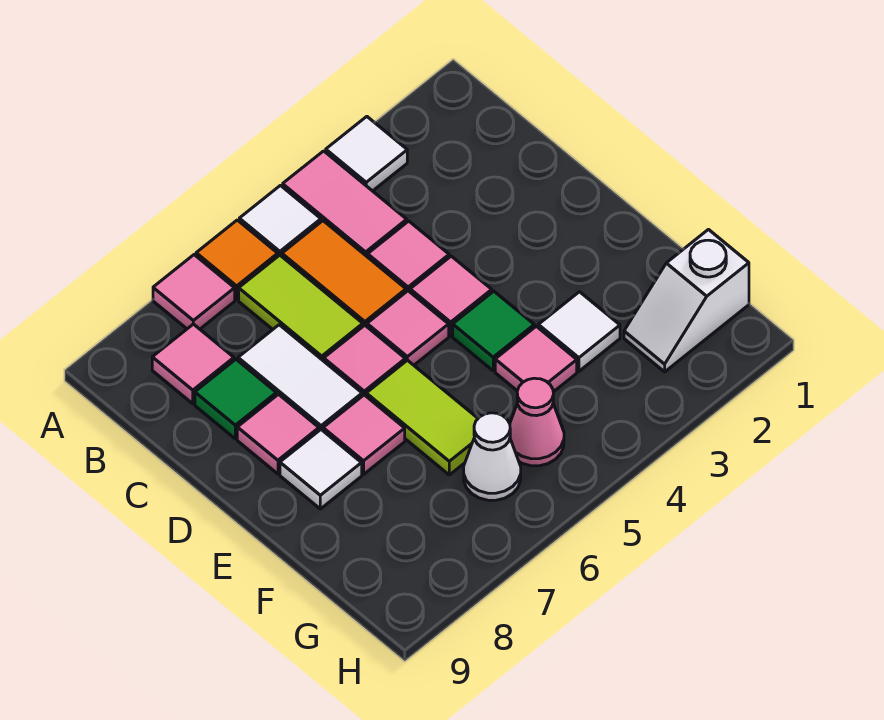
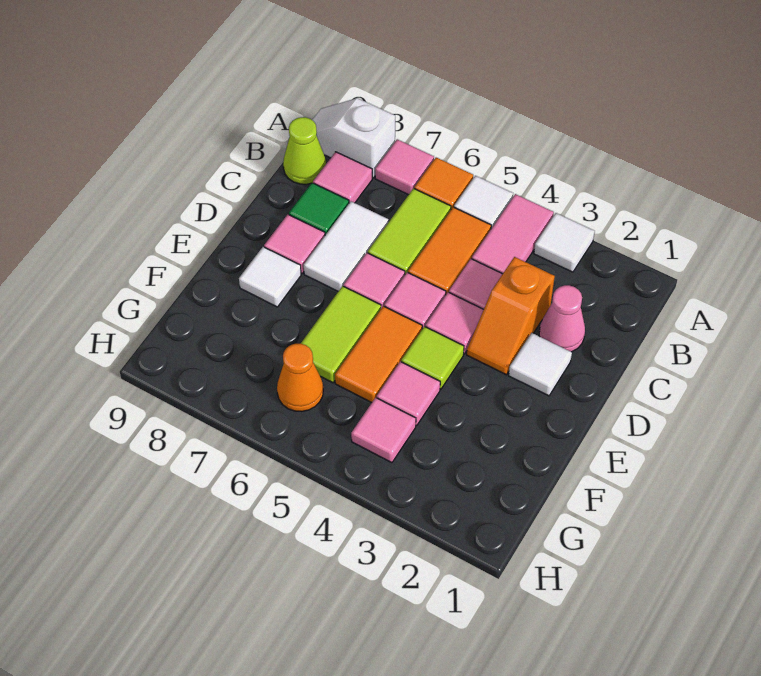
none -> lime 1x1 cone [283,117,326,184]
none -> orange 1x2 slope [467,257,555,375]
green 1x1 tile [453,291,534,371] -> lime 1x1 tile [401,327,464,389]
none -> orange 1x2 tile [335,306,422,403]
pink 1x1 tile [323,395,405,474] -> pink 1x1 tile moved to [351,398,416,463]
white 1x1 tile [538,292,620,371] -> white 1x1 tile moved to [509,333,572,396]
white 1x2 slope [624,230,749,372] -> white 1x2 slope moved to [313,98,395,178]
pink 1x1 cone [510,378,564,466] -> pink 1x1 cone moved to [539,285,585,352]
white 1x1 cone [464,413,521,500] -> orange 1x1 cone [277,344,323,411]

